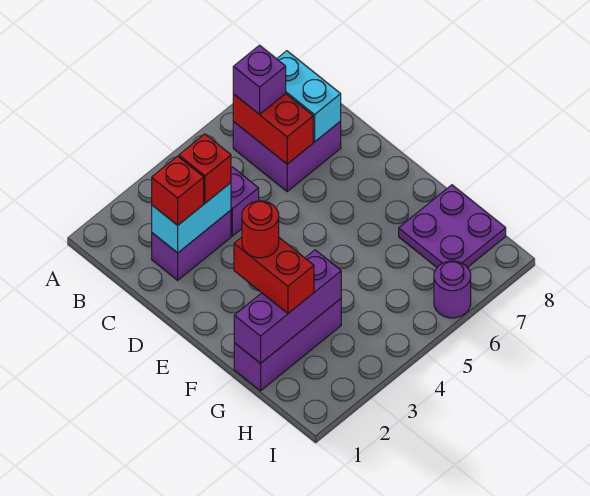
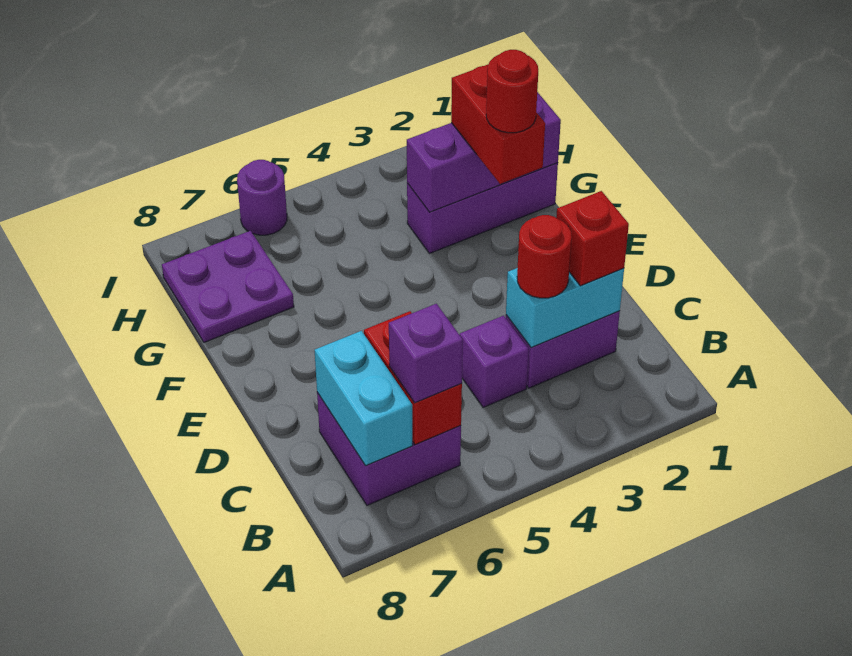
red 1x1 brick [179,134,231,203] -> red 1x1 round brick [517,215,572,298]

